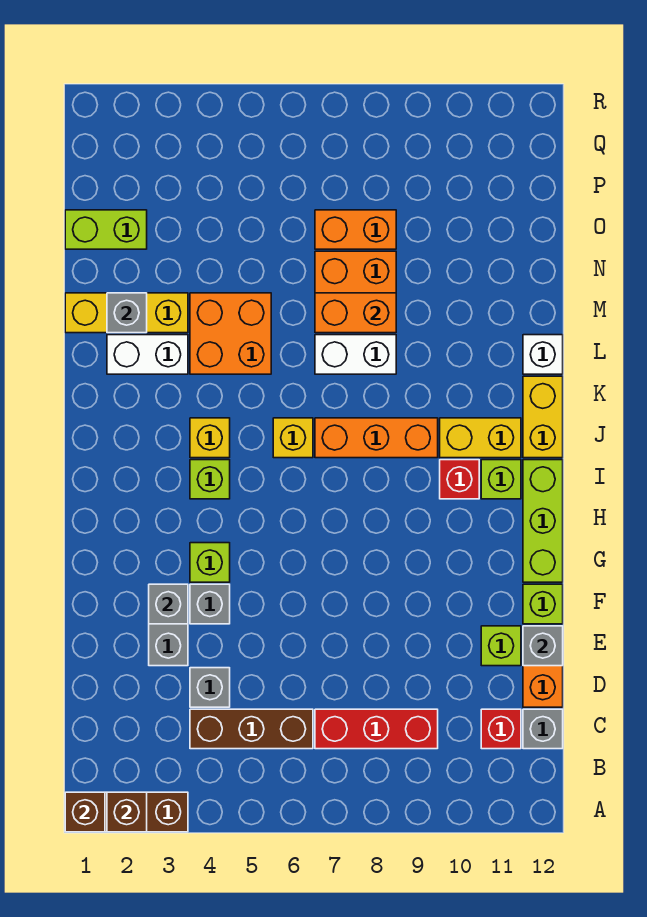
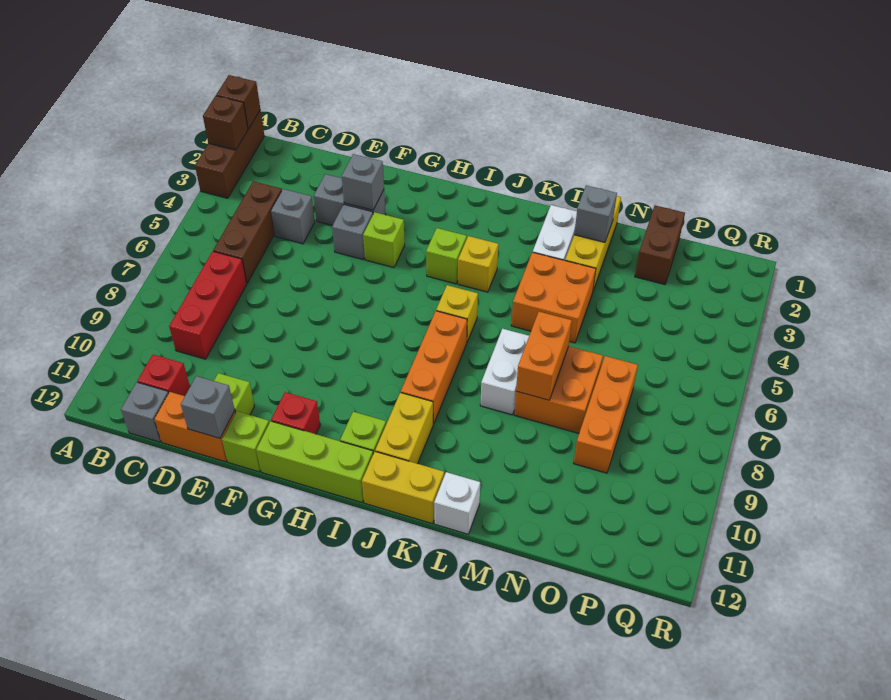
red 1x1 brick [440,460,479,499] -> red 1x1 brick moved to [271,392,320,434]
lime 1x2 brick [65,210,147,249] -> brown 1x2 brick [635,205,685,284]
orange 1x2 brick [315,210,396,249] -> orange 1x3 brick [574,356,638,473]

